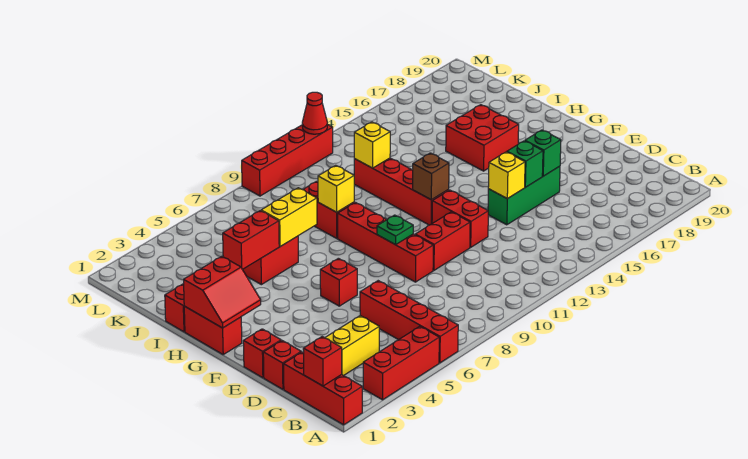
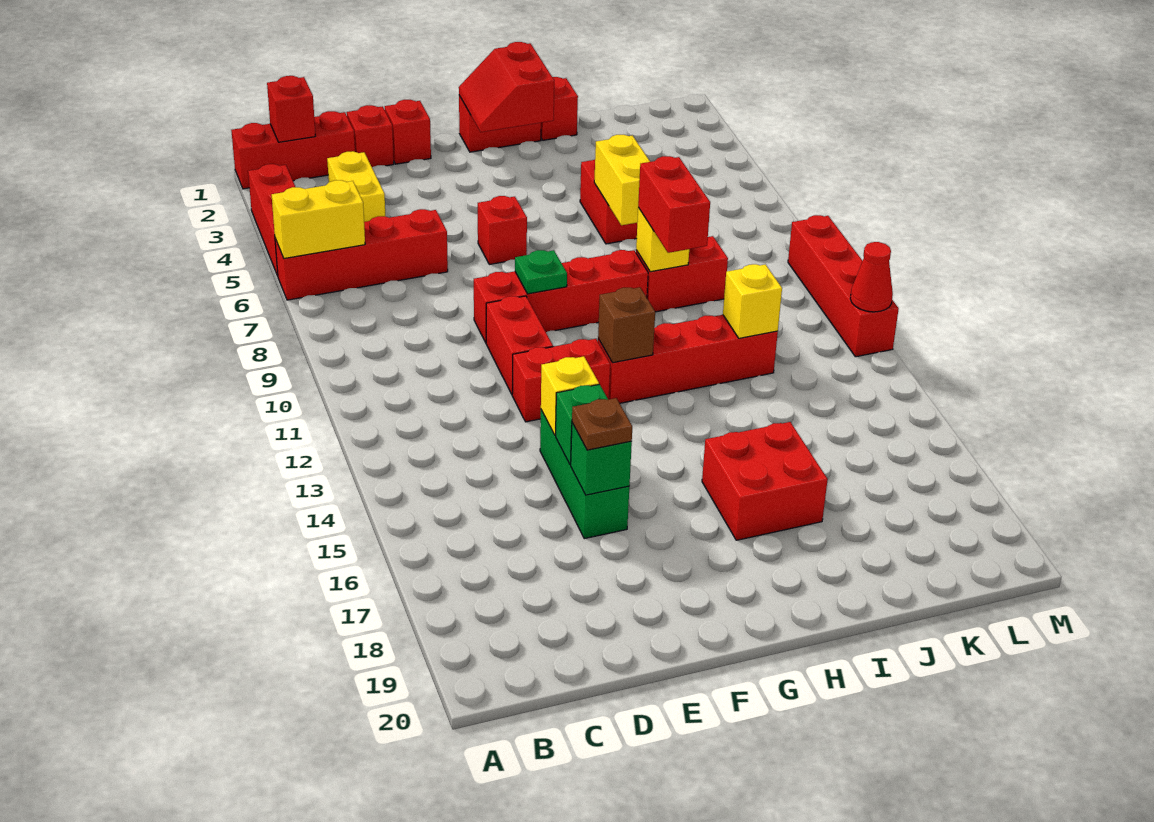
none -> yellow 1x2 brick [272,180,365,258]
none -> brown 1x1 plate [572,398,632,450]
red 1x2 brick [223,211,279,269] -> red 1x2 brick moved to [638,156,710,253]

